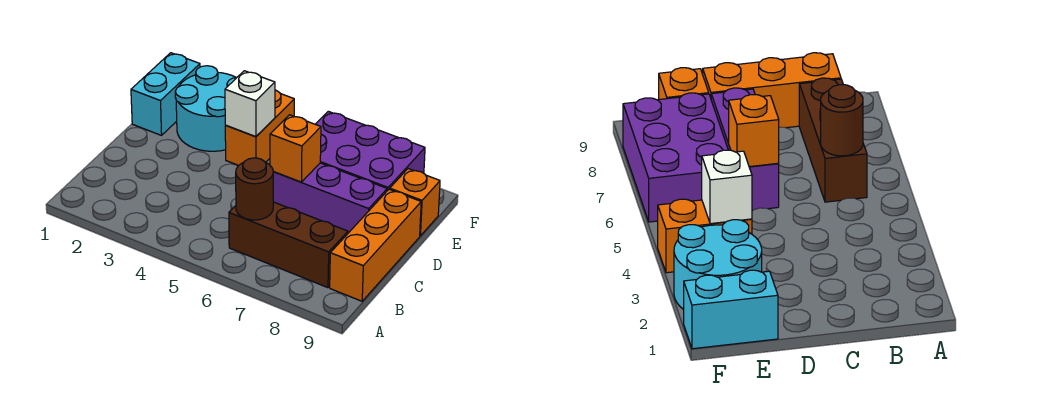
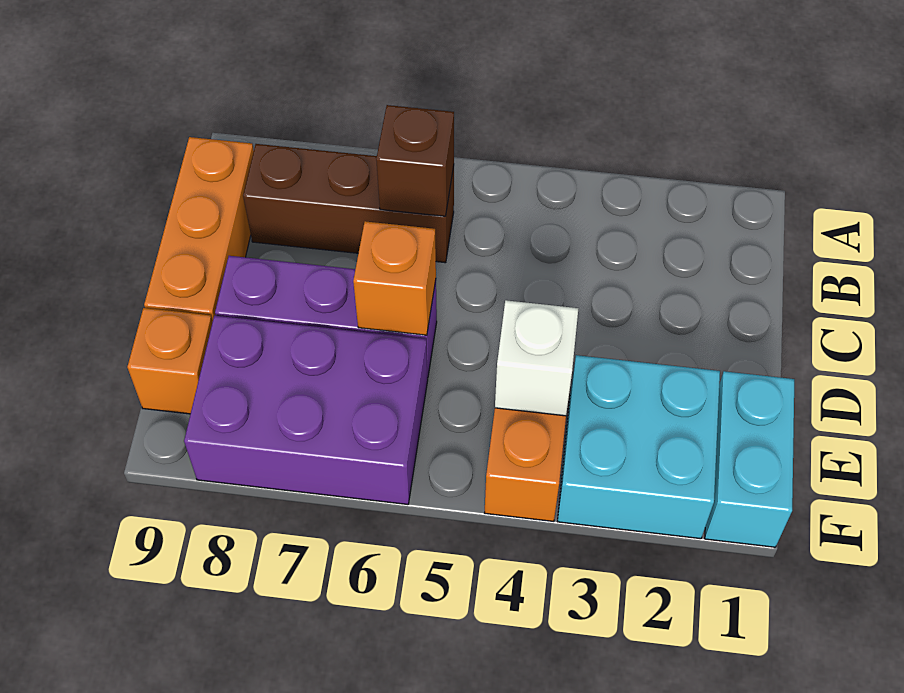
brown 1x1 round brick [236,158,273,220] -> brown 1x1 brick [376,105,454,216]
cyan 2x2 round brick [175,66,236,151] -> cyan 2x2 brick [557,355,720,539]

